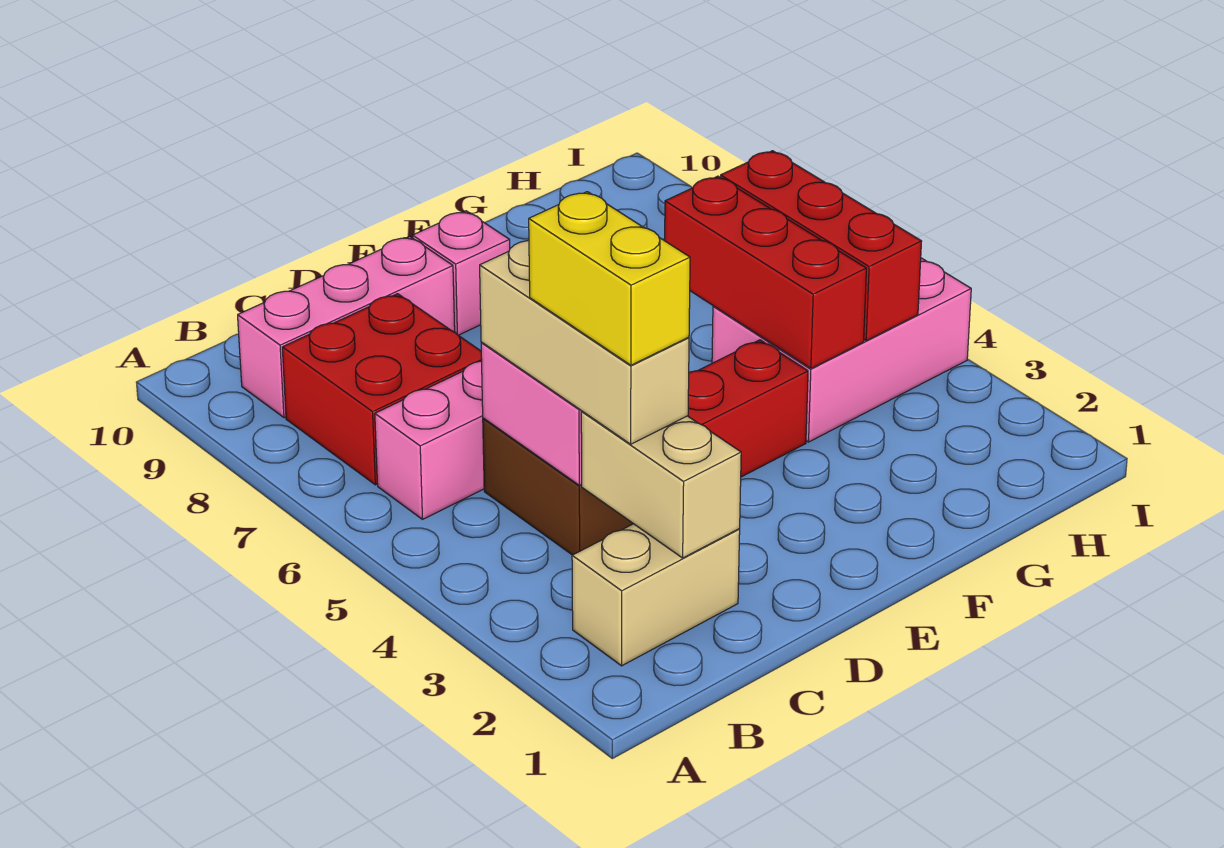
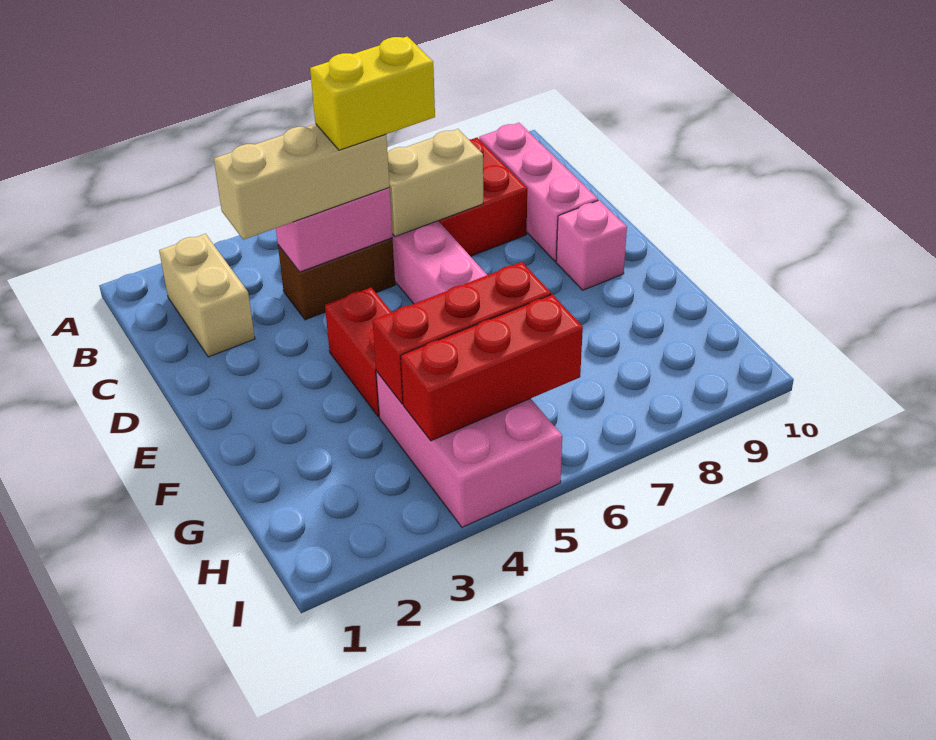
tan 1x2 brick [581,411,741,558] -> tan 1x2 brick moved to [388,129,483,237]
yellow 1x2 brick [529,192,690,365] -> yellow 1x2 brick moved to [310,36,435,150]

